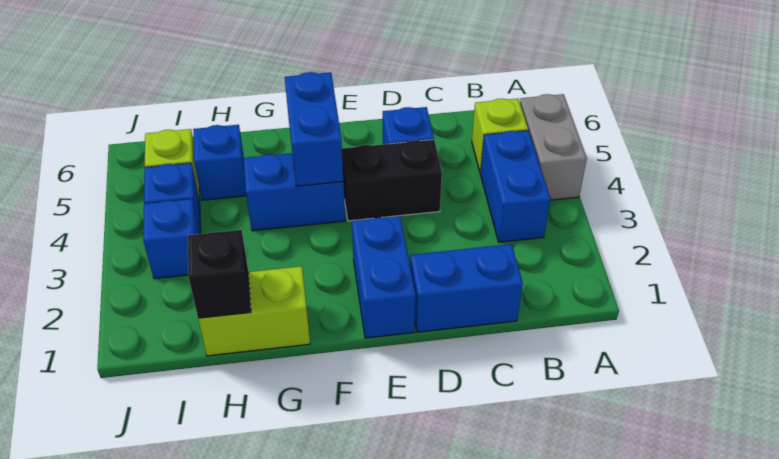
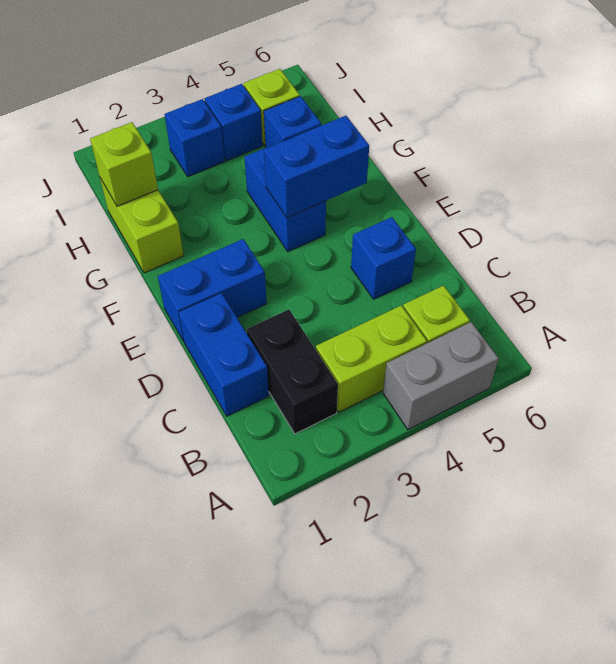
blue 1x2 brick [480,131,550,242] -> lime 1x2 brick [316,306,427,412]
black 1x2 brick [342,140,442,221] -> black 1x2 brick moved to [247,310,338,434]
black 1x1 brick [188,230,251,318] -> lime 1x1 brick [90,122,158,206]

